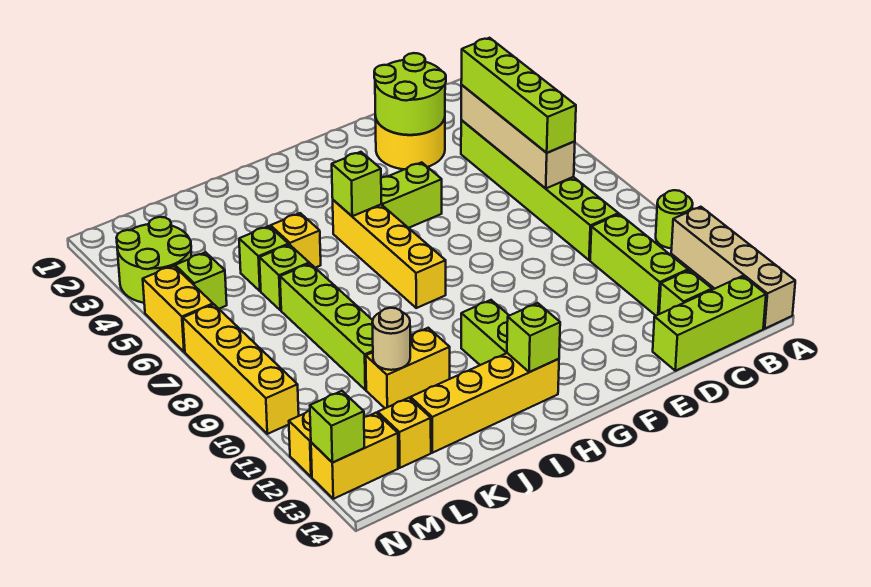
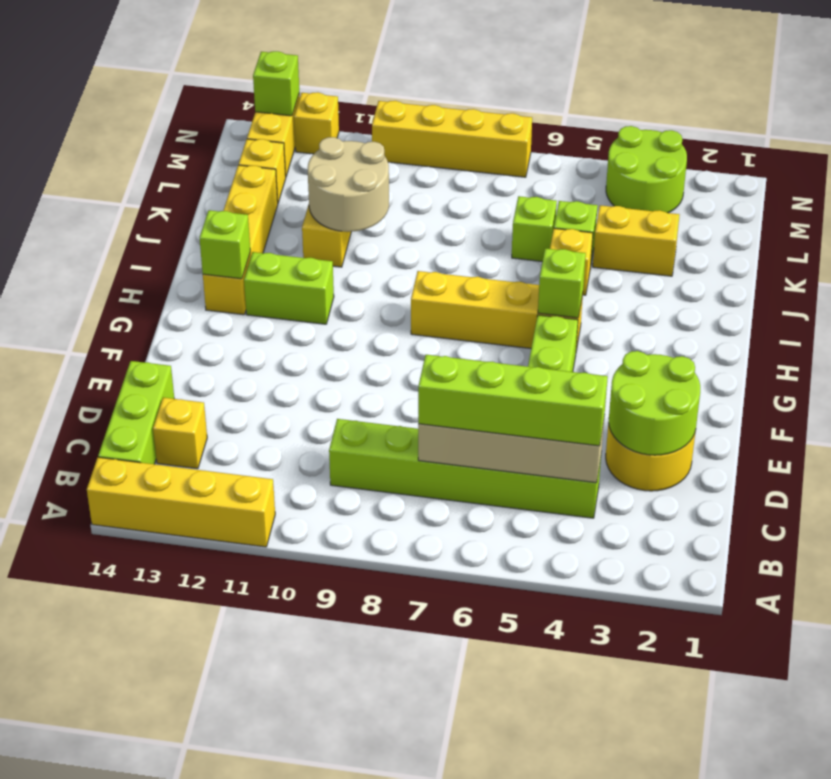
lime 1x1 round brick [656,190,693,248] -> none
tan 1x4 brick [671,207,795,328] -> yellow 1x4 brick [87,457,275,547]
lime 1x3 brick [590,214,688,316] -> none
lime 1x1 brick [659,270,712,314] -> yellow 1x1 brick [153,398,207,469]
lime 1x4 brick [280,264,373,390] -> none
tan 1x1 round brick [372,308,410,370] -> tan 2x2 round brick [308,137,389,232]
lime 1x1 brick [175,252,227,309] -> none
yellow 1x2 brick [143,266,213,352] -> yellow 1x2 brick moved to [593,205,679,276]

